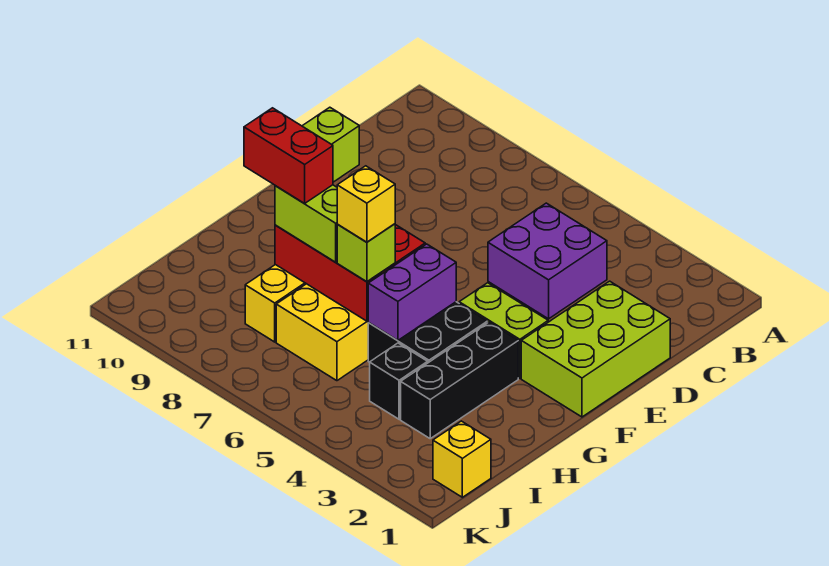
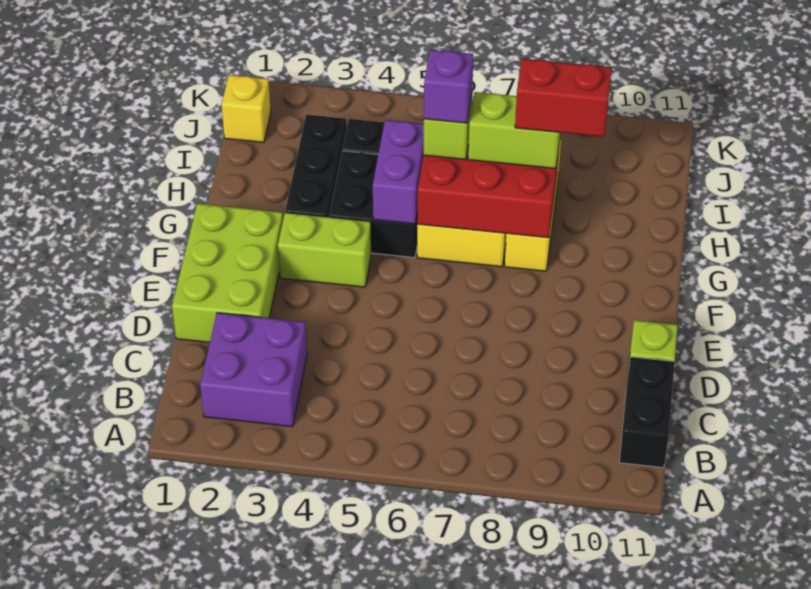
none -> black 1x2 brick [619,357,675,468]
purple 2x2 brick [488,203,607,319] -> purple 2x2 brick moved to [200,313,307,427]
yellow 1x1 brick [337,166,395,242] -> purple 1x1 brick [424,50,473,123]

